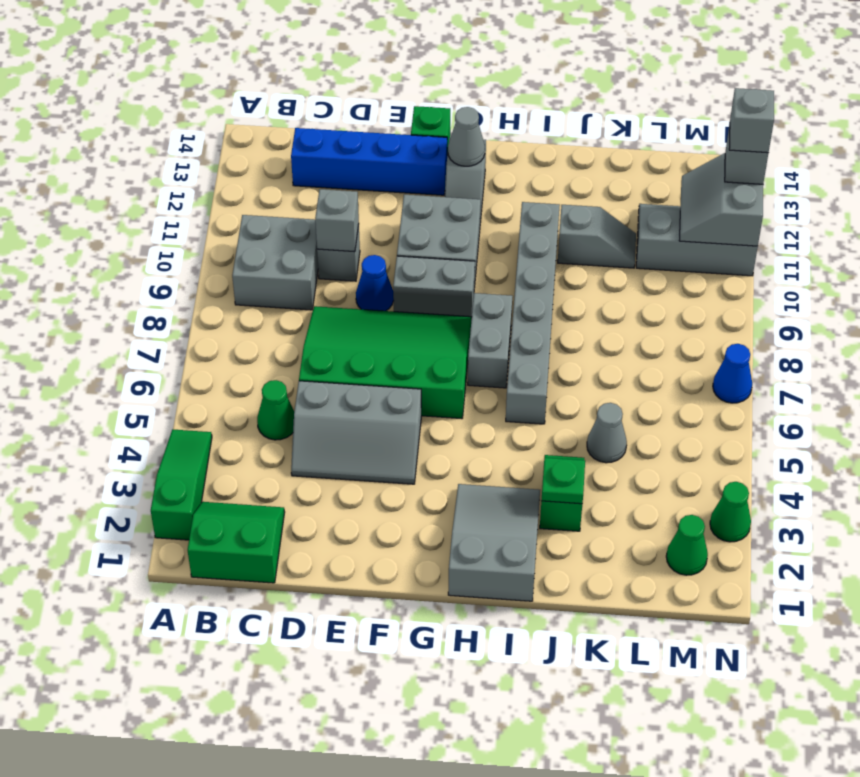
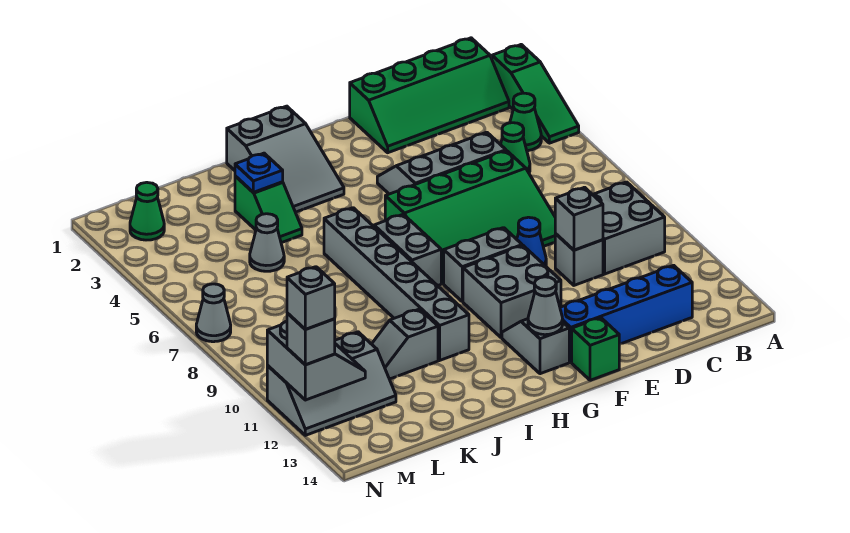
green 2x2 slope [188,502,285,583] -> green 2x4 slope [350,38,509,153]
green 1x1 plate [541,458,585,504] -> blue 1x1 plate [235,153,283,192]
green 1x1 cone [710,482,751,542] -> green 1x1 cone moved to [510,93,541,151]
blue 1x1 cone [713,344,752,403] -> grey 1x1 cone [196,284,231,342]

